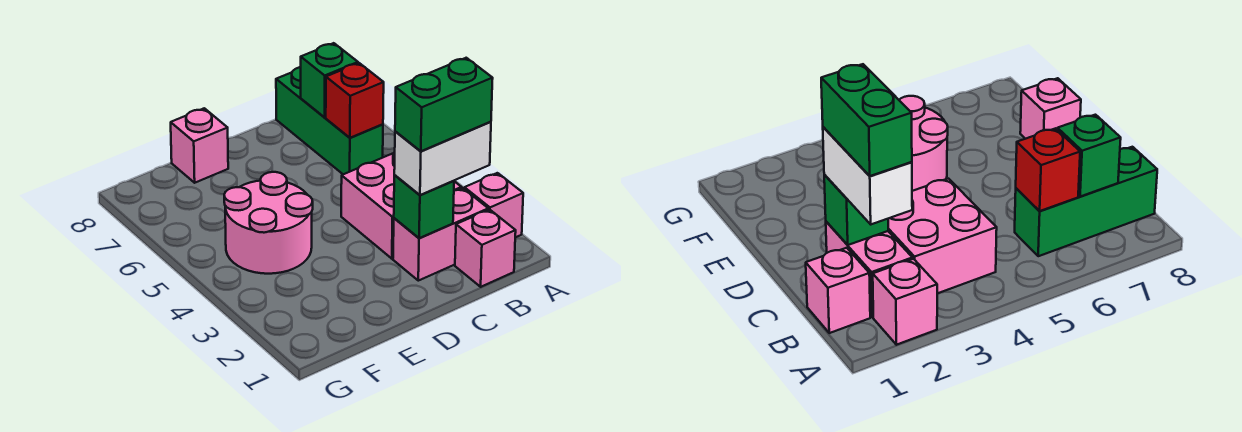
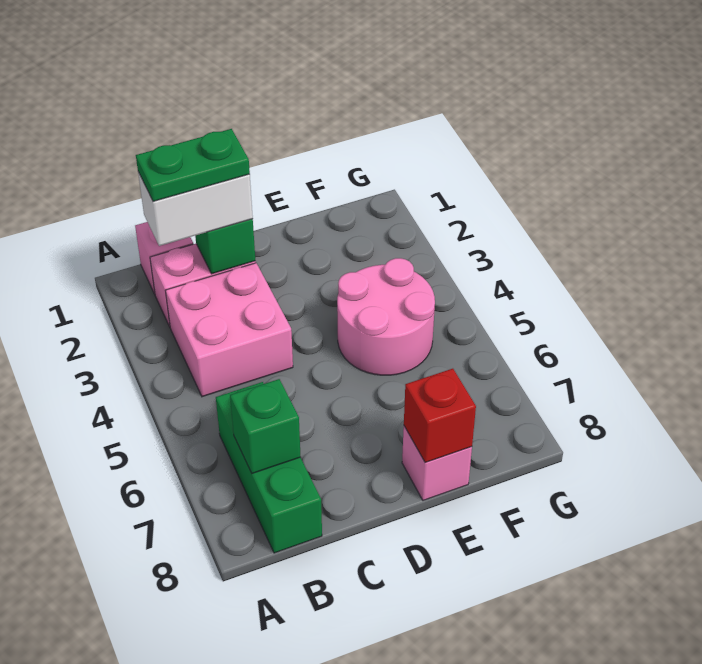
pink 1x1 brick [464,173,523,237] -> none
green 1x2 brick [395,58,493,151] -> green 1x2 plate [136,129,250,201]
red 1x1 brick [326,63,384,138] -> red 1x1 brick moved to [404,369,476,463]

